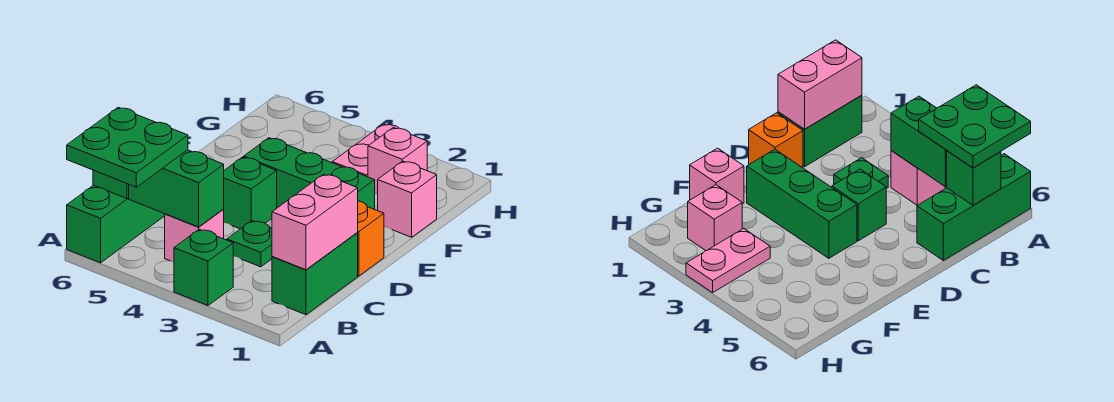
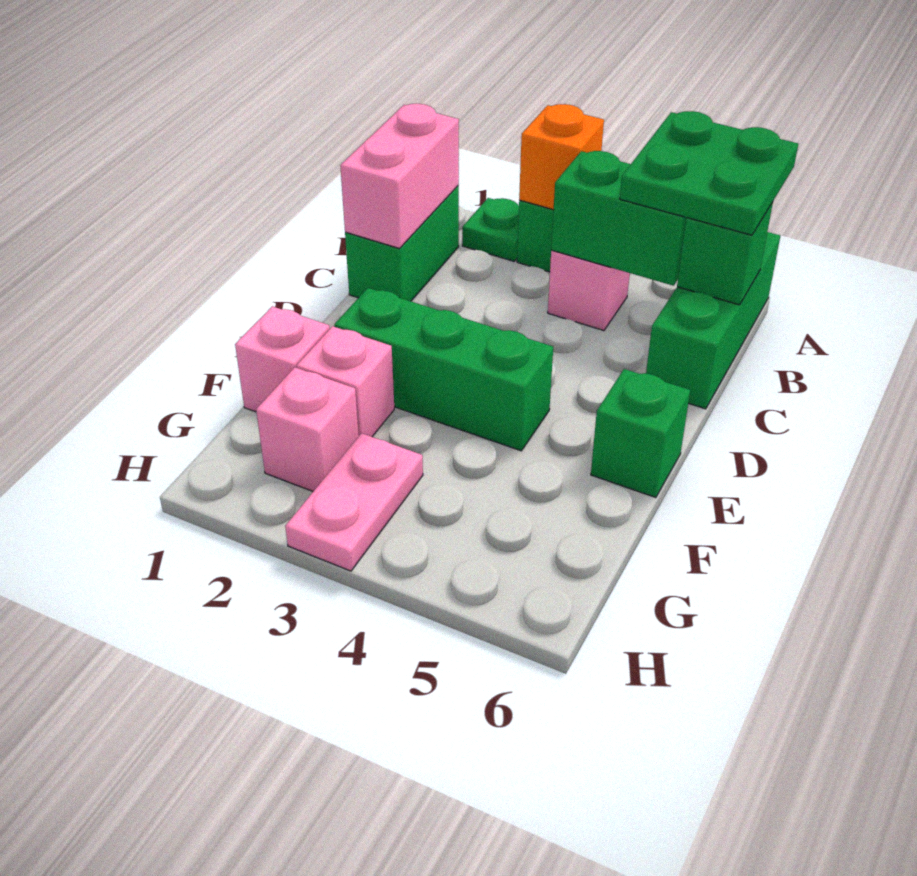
green 1x1 plate [227,221,272,267] -> green 1x1 plate moved to [462,198,519,261]
orange 1x1 brick [357,201,384,276] -> orange 1x1 brick moved to [519,104,604,210]
green 1x1 brick [224,157,277,229] -> green 1x1 brick moved to [591,369,690,498]
none -> pink 1x1 brick [297,326,394,437]

